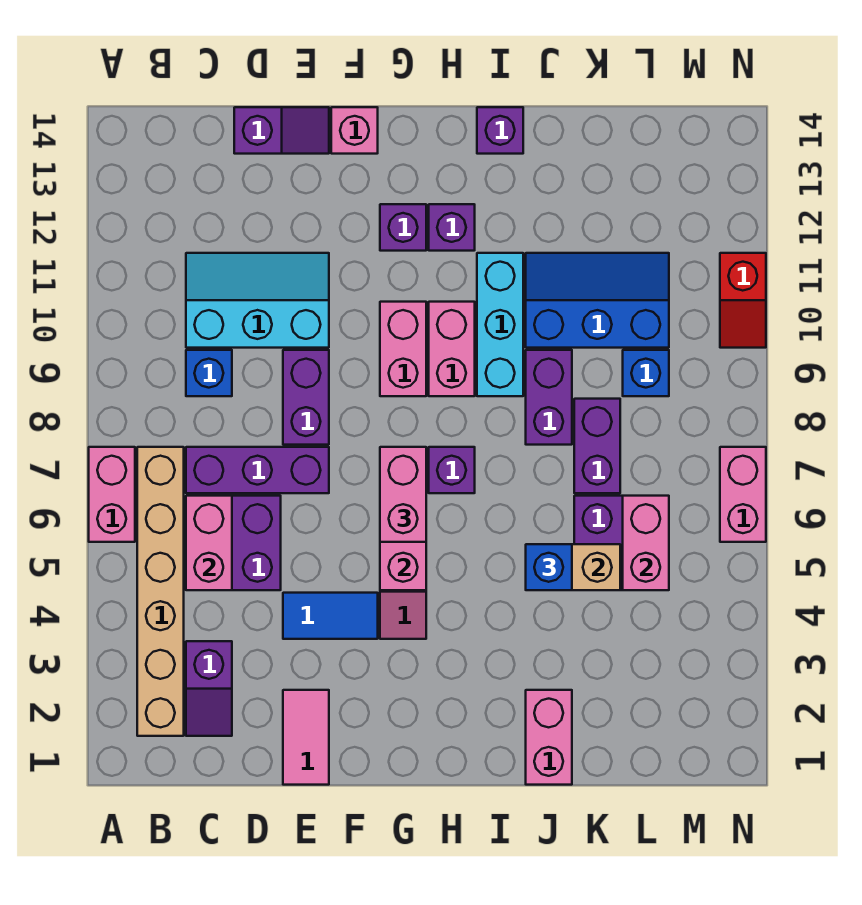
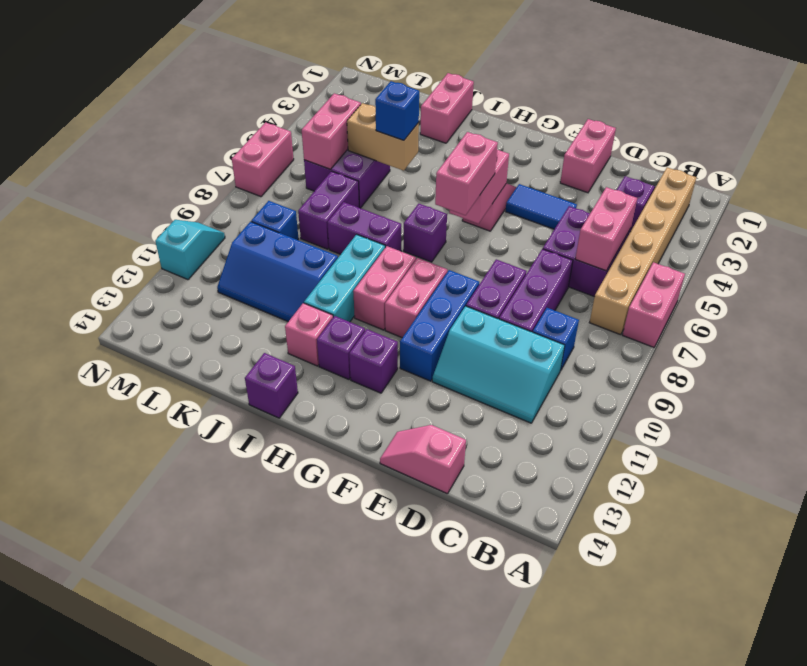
purple 1x3 brick [186,447,329,493] -> purple 1x3 brick turned to [499,249,573,332]
purple 1x2 slope [234,107,329,154] -> pink 1x2 slope [380,425,466,494]
pink 1x2 tile [283,690,329,785] -> pink 1x2 brick [560,119,616,193]
none -> blue 1x3 brick [400,270,479,381]
pink 1x1 brick [331,107,378,154] -> pink 1x1 brick moved to [285,303,333,366]
purple 1x2 brick [526,350,572,445] -> purple 1x2 brick turned to [327,202,401,254]
red 1x2 slope [720,253,766,348] -> cyan 1x2 slope [155,220,225,280]

